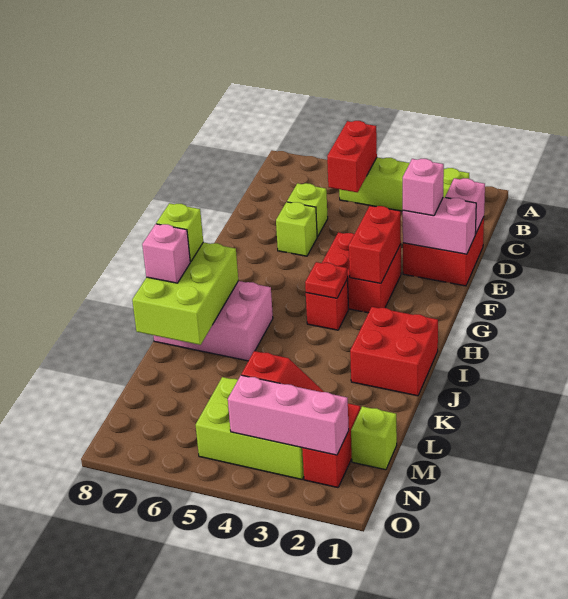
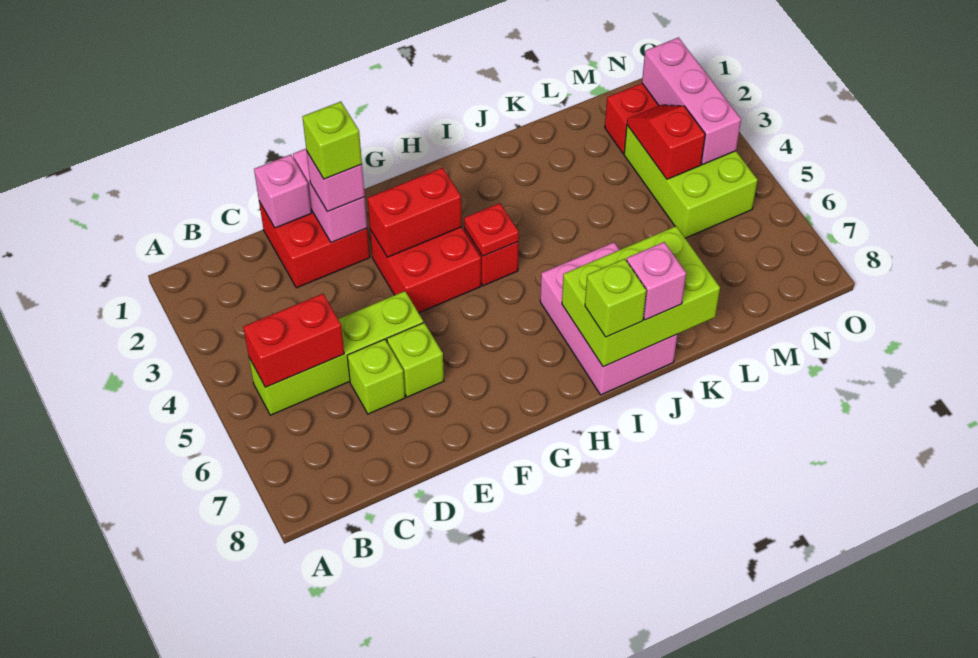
lime 1x4 brick [339,158,469,211] -> lime 1x4 brick turned to [249,291,423,415]
red 2x2 brick [350,307,438,396] -> none
lime 1x1 brick [351,406,397,470] -> lime 1x1 brick moved to [302,102,362,179]

